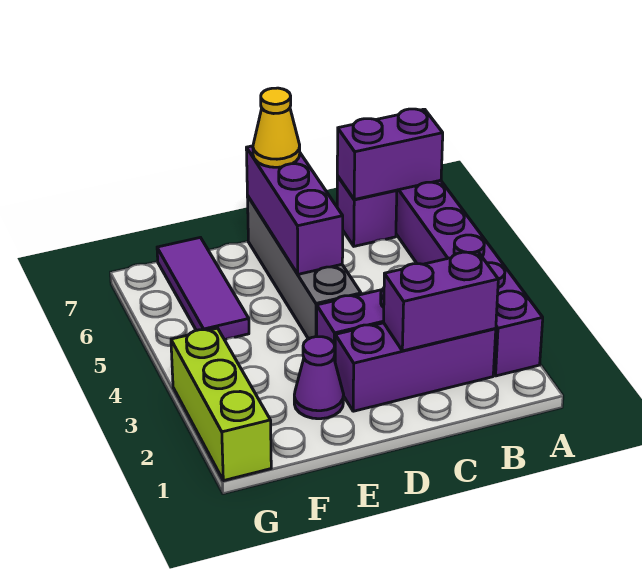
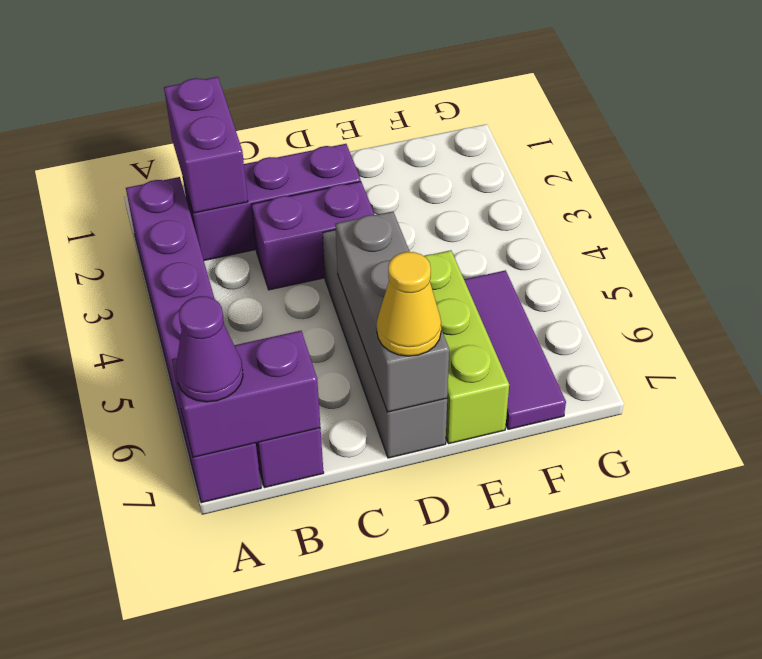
purple 1x2 brick [384,252,498,351] -> purple 1x2 brick turned to [164,77,248,213]
purple 1x3 brick [246,146,343,274] -> grey 1x3 brick [335,211,449,412]
purple 1x1 cone [294,337,344,419] -> purple 1x1 cone moved to [176,296,243,402]
lime 1x3 brick [171,328,271,481] -> lime 1x3 brick moved to [424,250,509,444]

